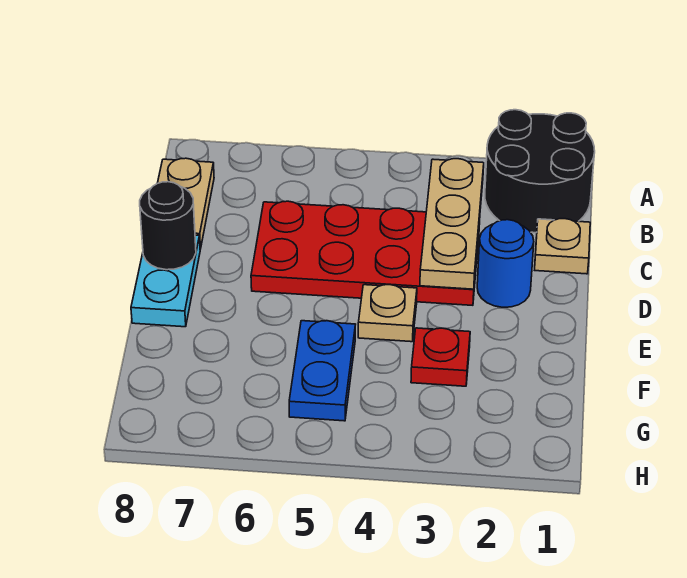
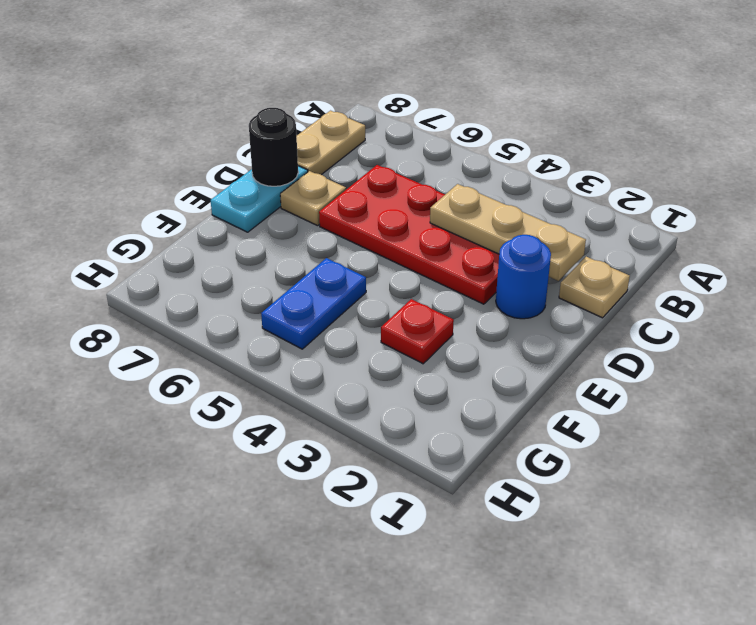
black 2x2 round brick [485,110,595,233] -> none
tan 1x3 plate [420,159,484,289] -> tan 1x3 plate turned to [430,184,586,281]
tan 1x1 plate [358,285,417,342] -> tan 1x1 plate moved to [280,171,346,226]

